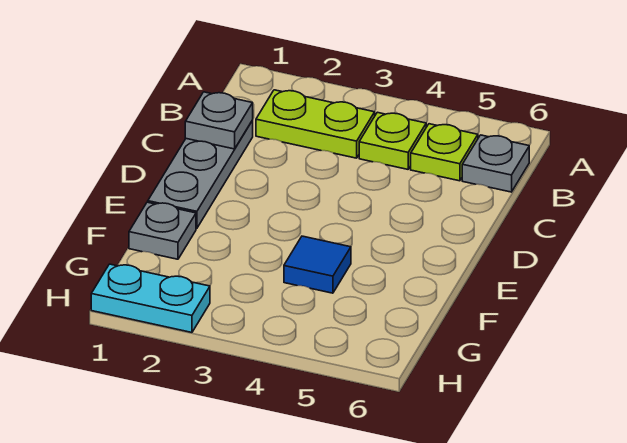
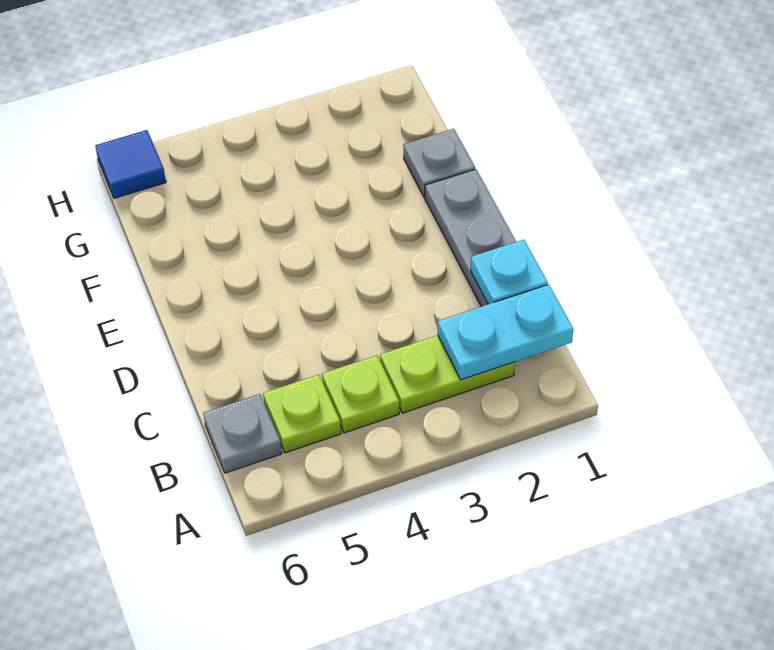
grey 1x1 plate [185,92,253,149] -> cyan 1x1 plate [471,240,548,304]
blue 1x1 tile [284,236,351,293] -> blue 1x1 tile moved to [95,130,166,198]
cyan 1x2 plate [91,264,210,332] -> cyan 1x2 plate moved to [438,285,573,380]

